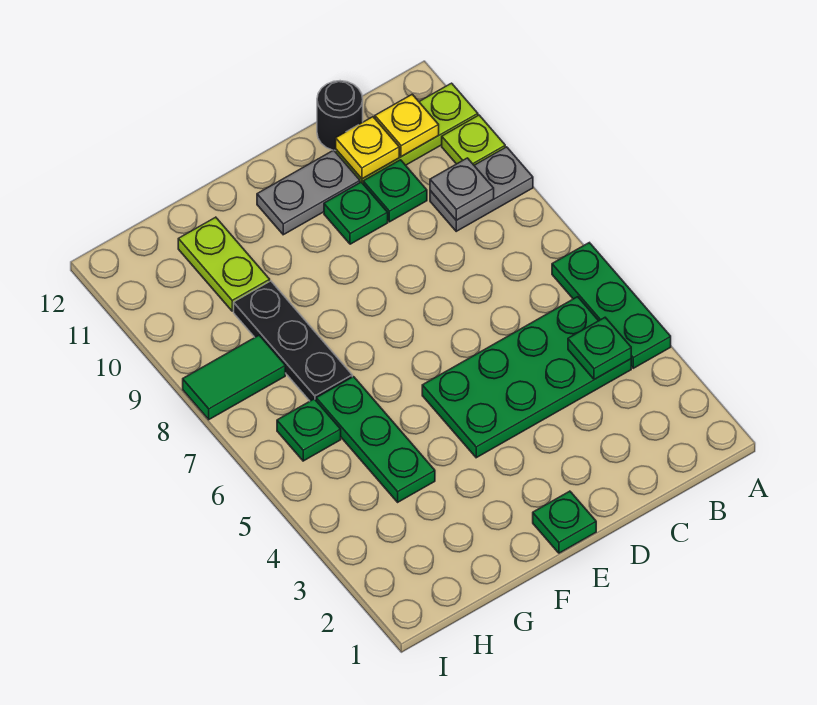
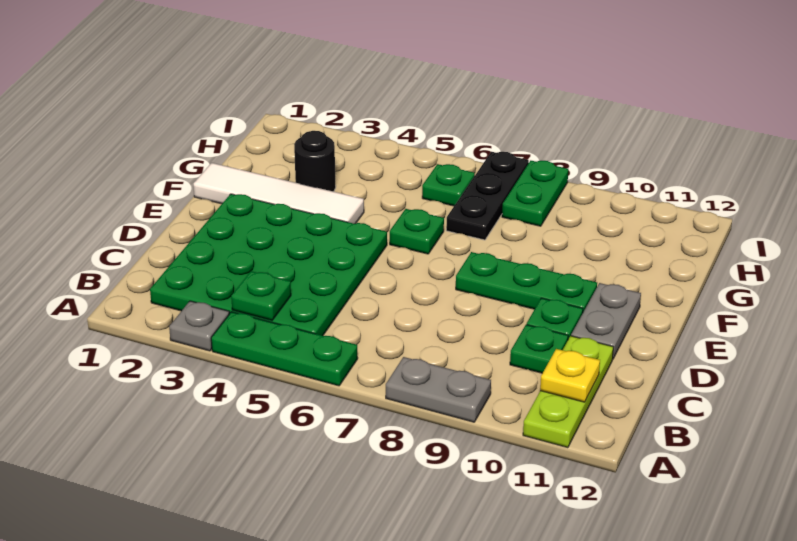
grey 1x2 plate [430,147,533,231] -> grey 1x2 plate turned to [386,357,491,422]
lime 1x1 plate [442,115,505,165] -> none
green 2x4 plate [422,297,631,458] -> green 4x4 plate [150,194,387,336]
grey 1x1 plate [430,158,494,220] -> grey 1x1 plate moved to [169,301,229,351]
yellow 1x1 plate [336,117,399,179] -> none
black 1x1 round brick [317,81,363,151] -> black 1x1 round brick moved to [294,131,336,192]
green 1x1 plate [533,491,596,553] -> green 1x1 plate moved to [390,209,444,254]
none -> white 1x4 tile [193,163,364,224]
green 1x3 plate [316,377,435,502] -> green 1x3 plate moved to [456,252,597,312]
black 1x3 plate [234,281,352,401] -> black 1x3 plate turned to [446,152,529,240]
lime 1x2 plate [178,217,270,311] -> none
green 1x2 tile [183,335,285,420] -> green 1x2 plate [502,161,568,226]

